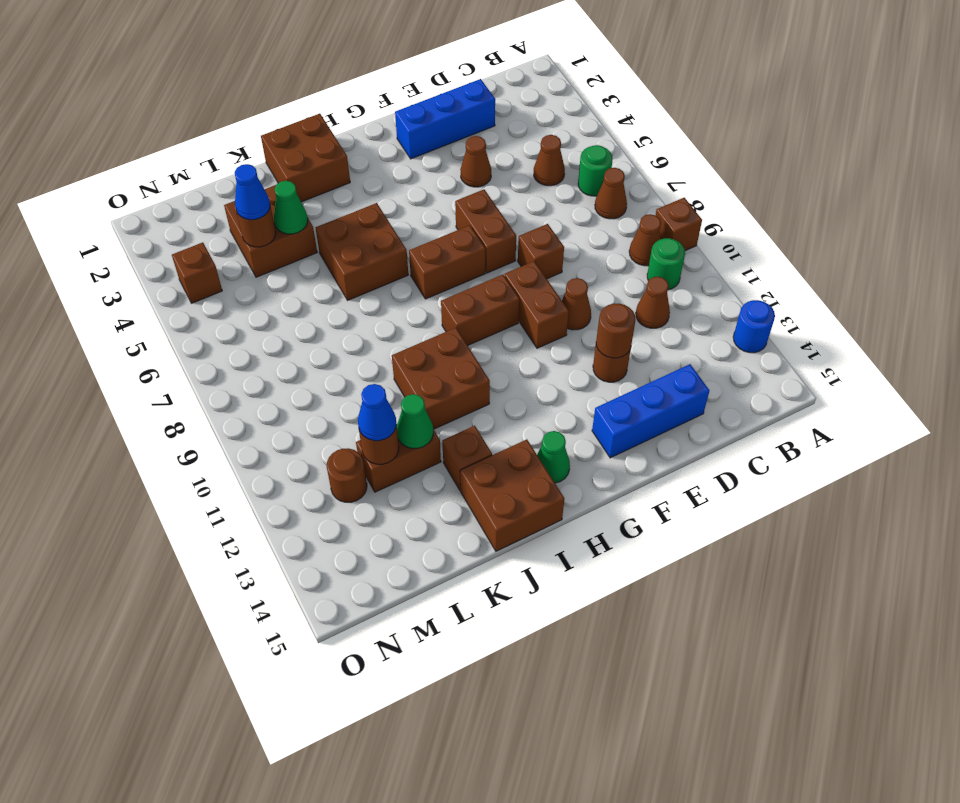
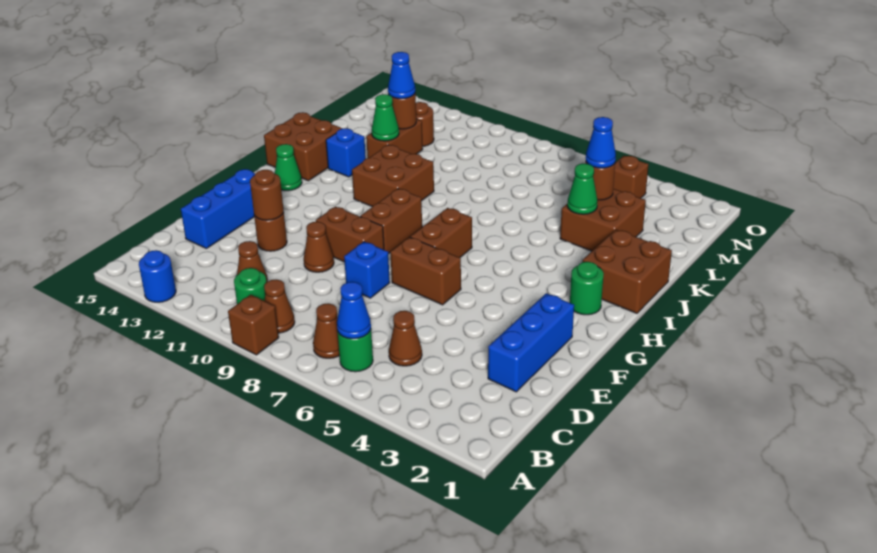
none -> blue 1x1 cone [337,282,371,339]
brown 1x1 cone [460,136,491,187] -> none
brown 1x1 brick [518,224,564,279] -> blue 1x1 brick [344,242,390,298]
none -> green 1x1 round brick [570,262,604,315]
brown 2x2 brick [316,203,408,300] -> none
brown 1x1 brick [442,426,492,490] -> blue 1x1 brick [326,128,366,177]

